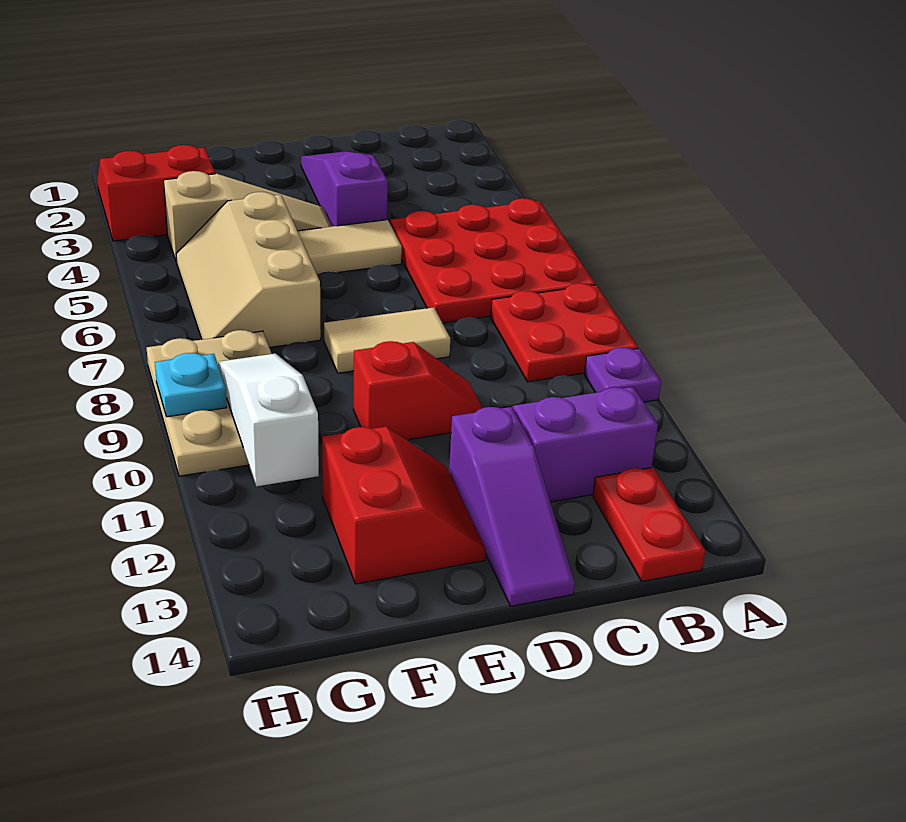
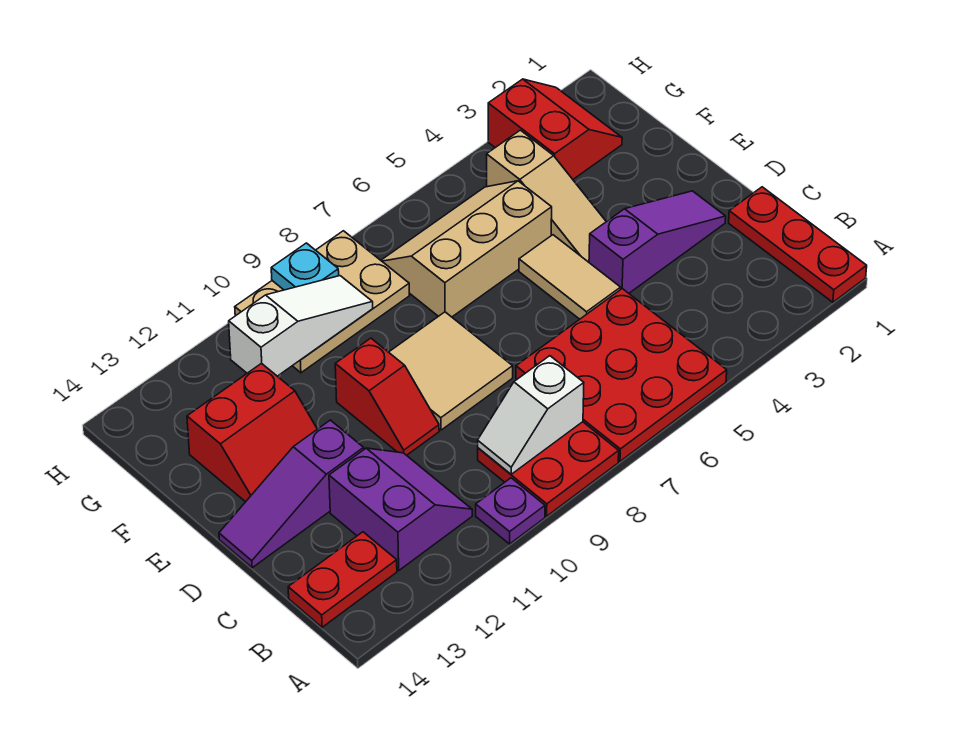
none -> red 1x3 plate [729,187,867,302]
none -> white 1x2 slope [478,356,584,474]
tan 1x2 tile [324,307,450,373] -> tan 2x2 tile [389,312,513,430]

